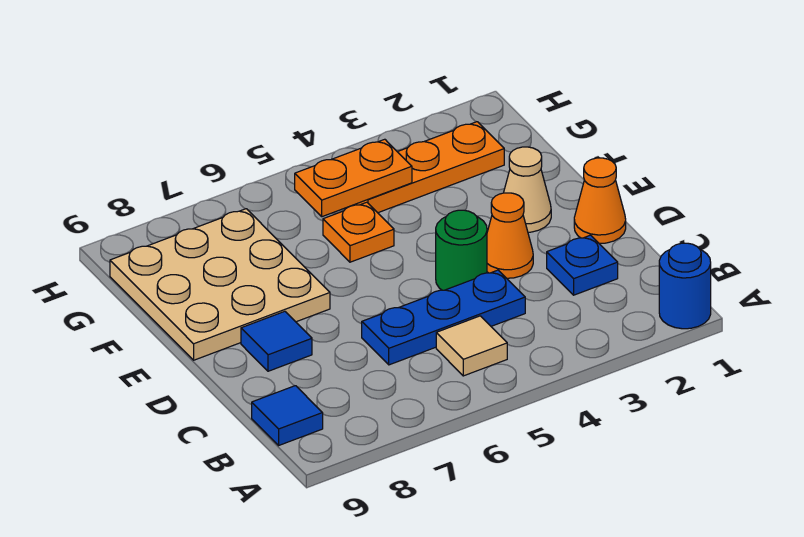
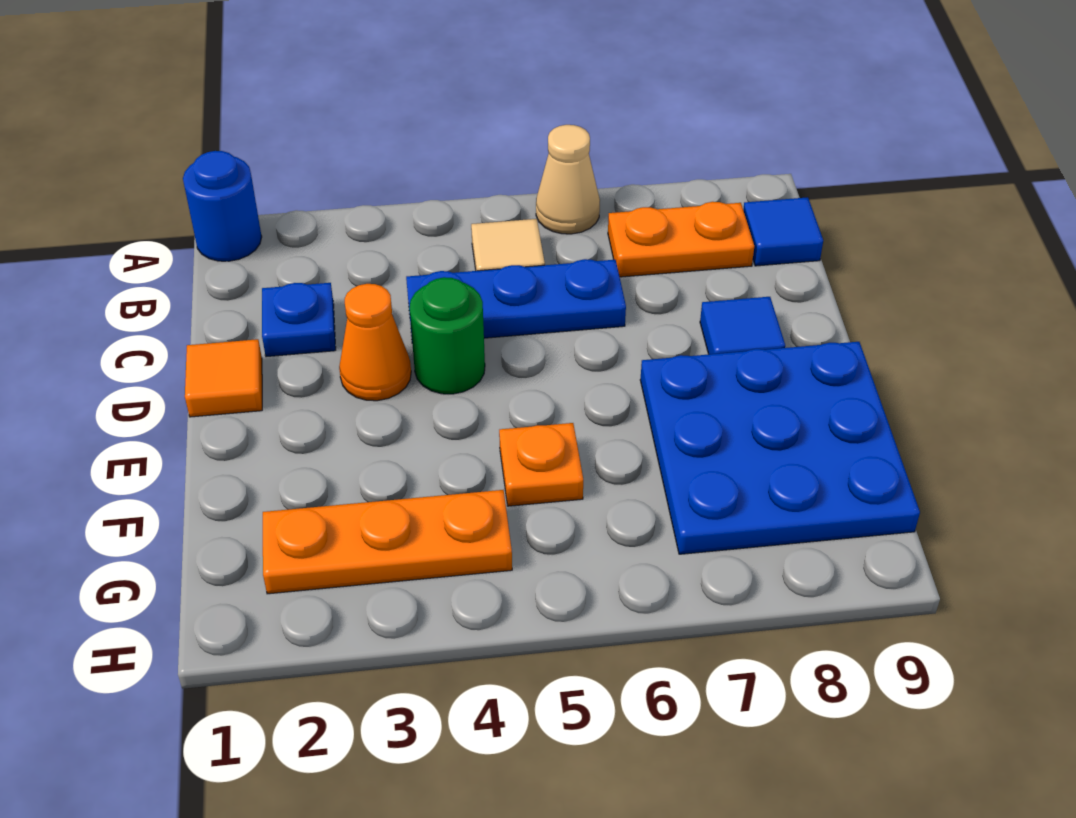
orange 1x1 cone [574,158,626,243] -> orange 1x1 tile [185,339,262,417]
tan 1x1 cone [504,147,551,232] -> tan 1x1 cone moved to [536,125,600,234]
tan 3x3 plate [110,209,330,360] -> blue 3x3 plate [640,342,920,554]
orange 1x2 plate [295,139,412,217] -> orange 1x2 plate moved to [608,202,754,277]

